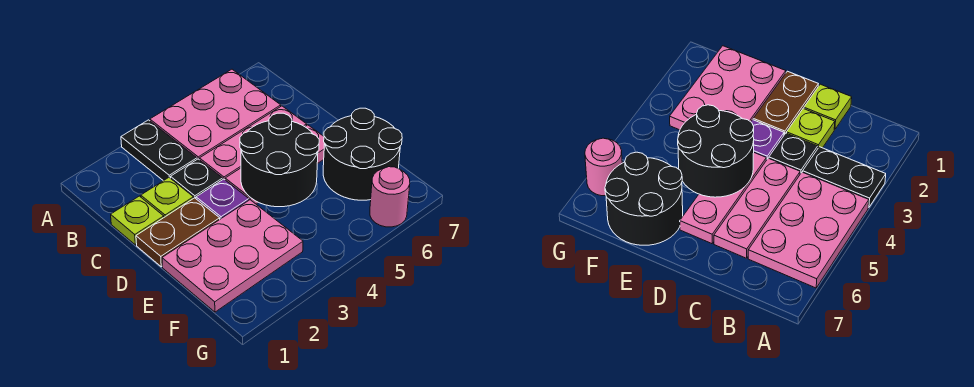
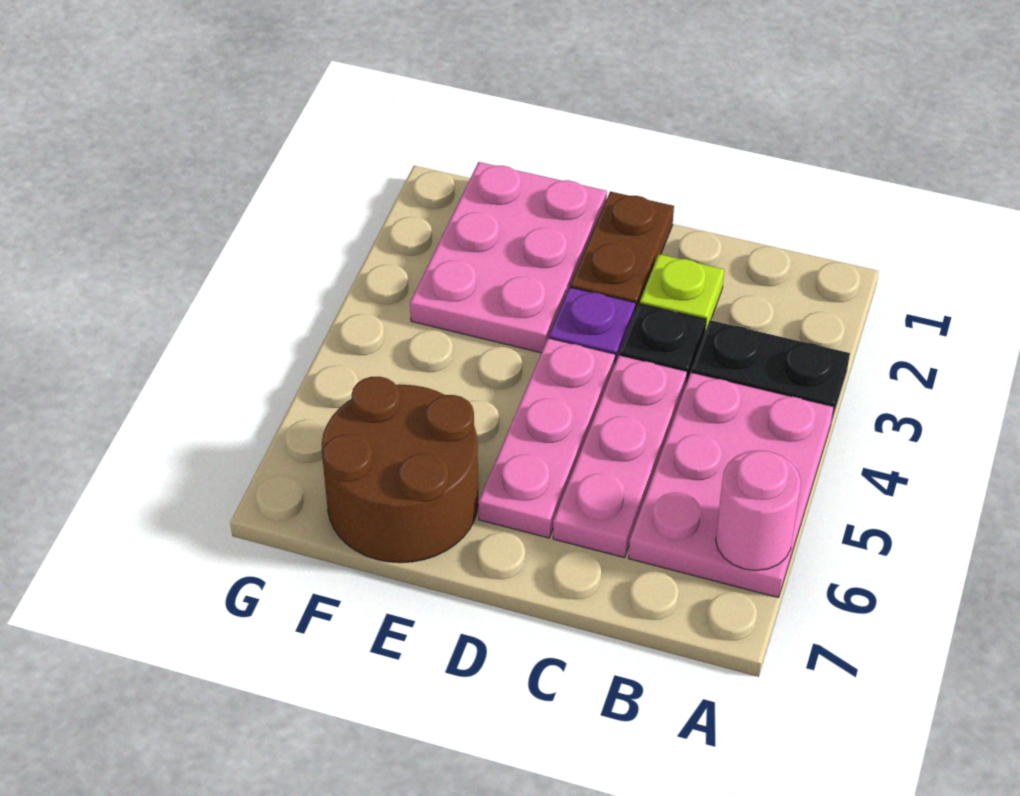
lime 1x1 plate [111,196,164,245] -> none
black 2x2 round brick [240,113,319,207] -> none
black 2x2 round brick [323,108,402,200] -> brown 2x2 round brick [322,377,478,563]
pink 1x1 round brick [370,167,410,227] -> pink 1x1 round brick moved to [716,450,801,571]

